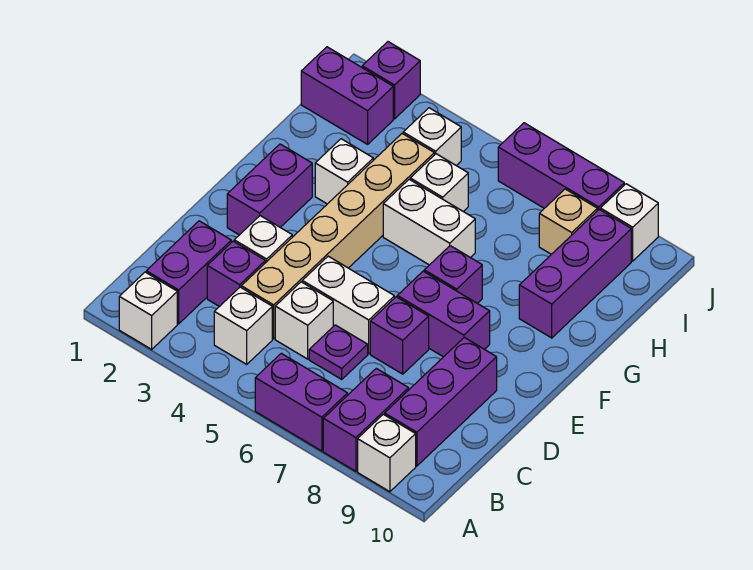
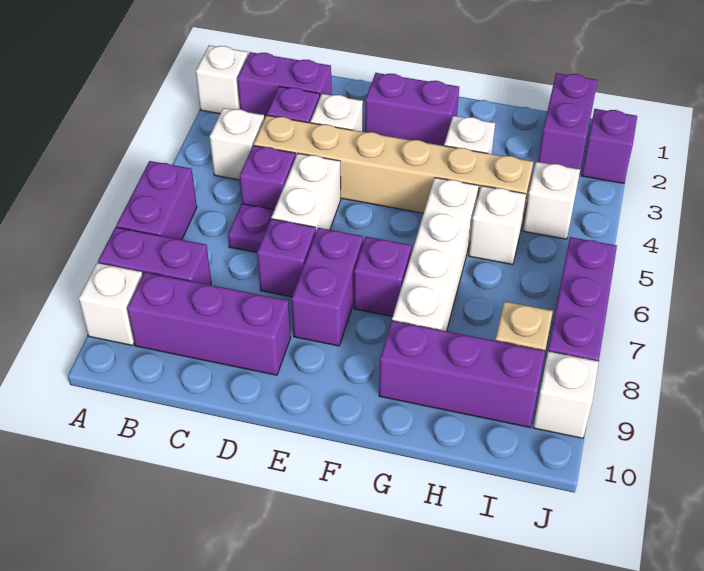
white 1x1 brick [275,282,333,359] -> purple 1x1 brick [240,146,295,210]
white 1x2 brick [383,179,475,265] -> white 1x4 brick [392,178,479,331]

